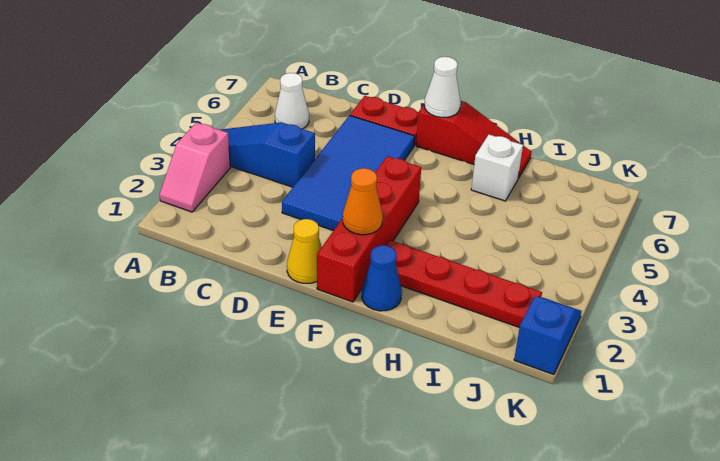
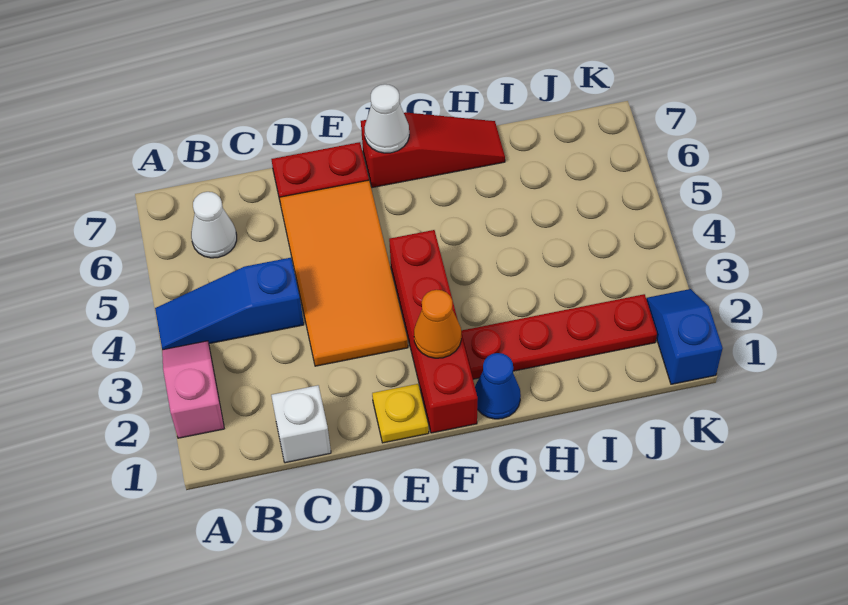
pink 1x2 slope [160,122,230,212] -> pink 1x2 slope turned to [162,341,224,438]
blue 2x4 tile [282,115,415,231] -> orange 2x4 tile [280,180,408,366]
yellow 1x1 cone [287,219,322,283] -> yellow 1x1 plate [372,384,429,443]
white 1x1 brick [471,135,523,201] -> white 1x1 brick moved to [271,385,331,463]

